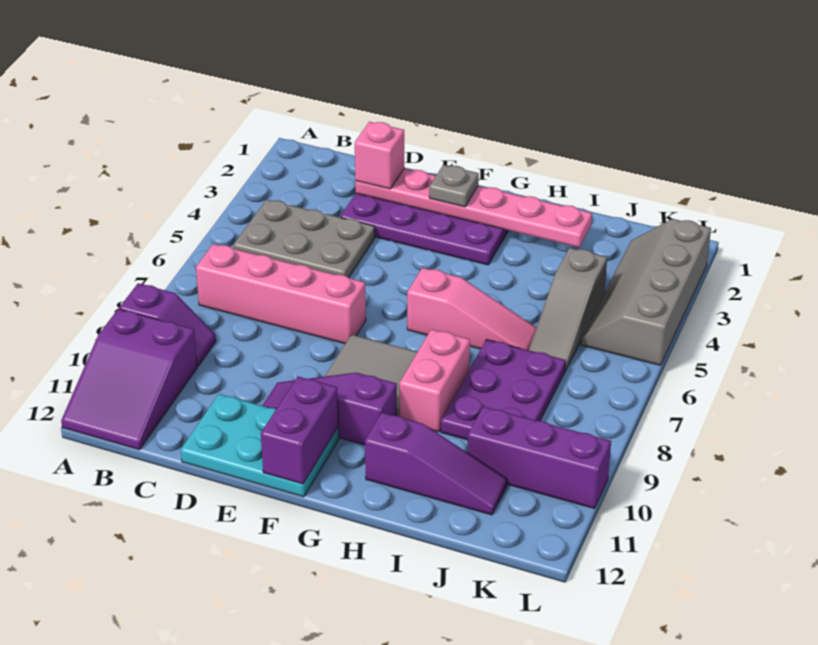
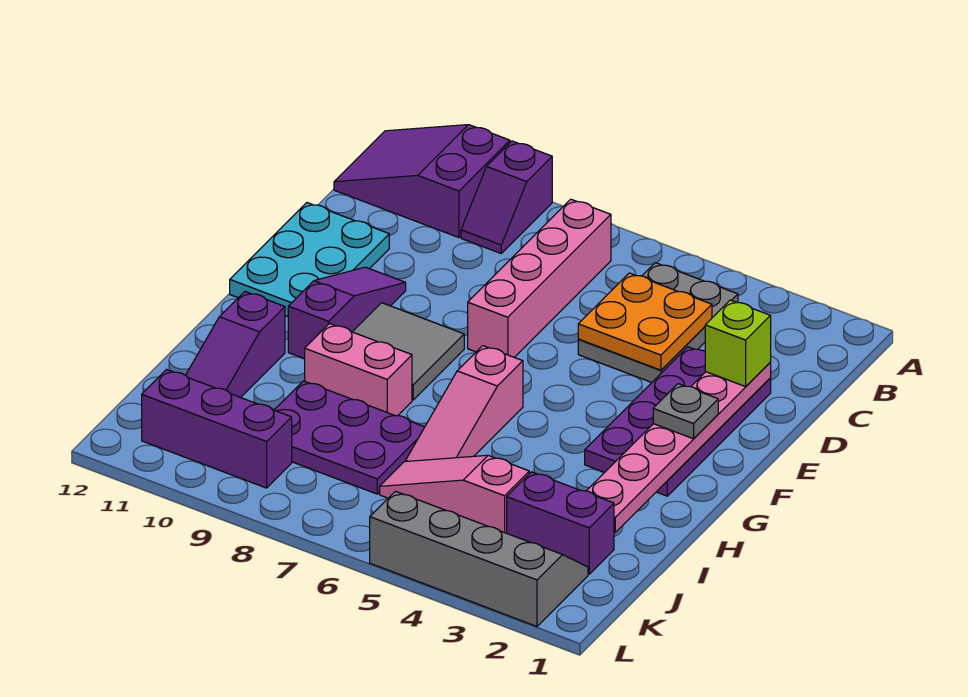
none -> orange 2x2 plate [578,273,712,370]
pink 1x1 brick [355,122,404,189] -> lime 1x1 brick [705,300,771,387]
purple 1x2 brick [261,377,338,484] -> purple 1x2 brick moved to [507,472,614,574]
grey 1x3 slope [529,248,607,371] -> pink 1x3 slope [380,455,529,533]
purple 1x3 brick [467,407,611,509] -> purple 1x3 brick turned to [142,370,292,488]

